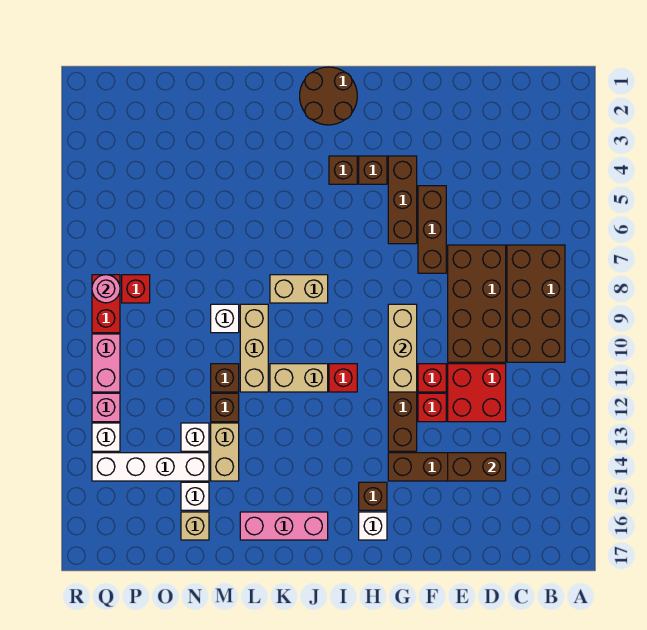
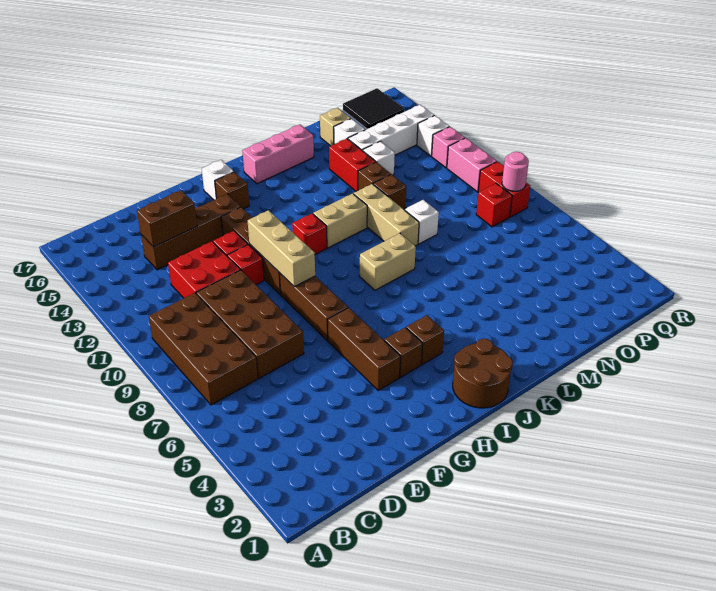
brown 1x3 brick [418,186,446,273] -> brown 1x3 brick moved to [280,274,348,341]
tan 1x2 brick [211,423,239,481] -> red 1x2 brick [329,139,375,191]
none -> black 2x2 tile [343,88,404,129]

